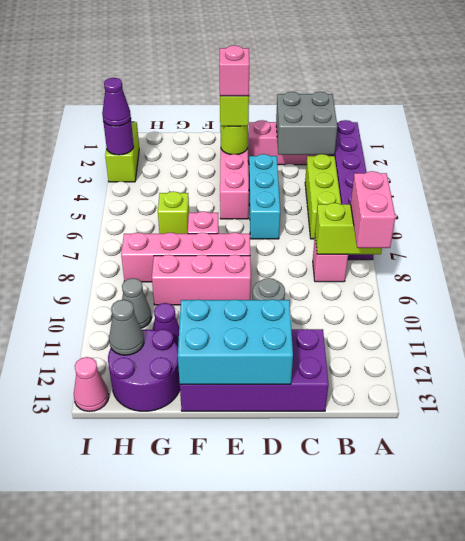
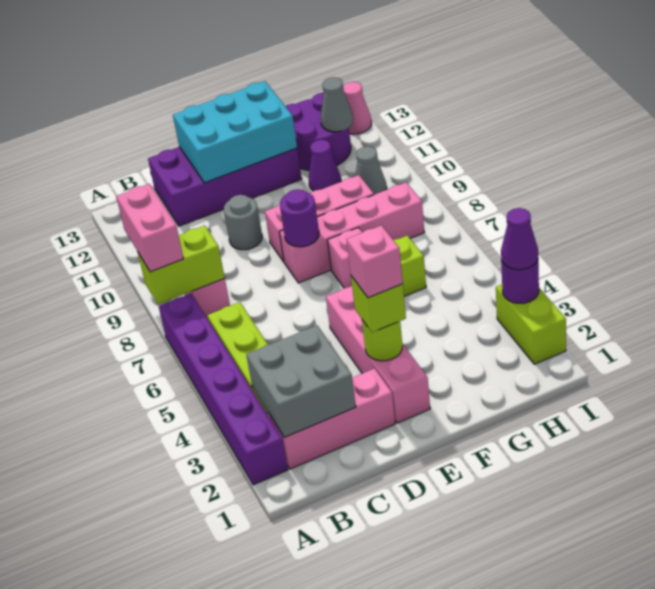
cyan 1x3 brick [249,154,280,239] -> none
none -> purple 1x1 round brick [280,189,319,247]

